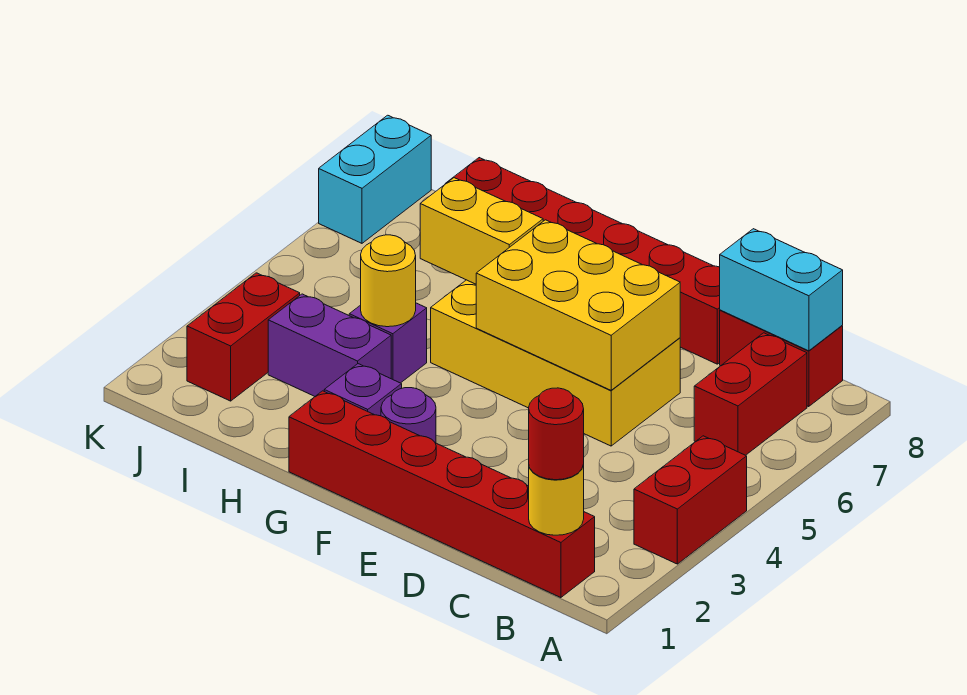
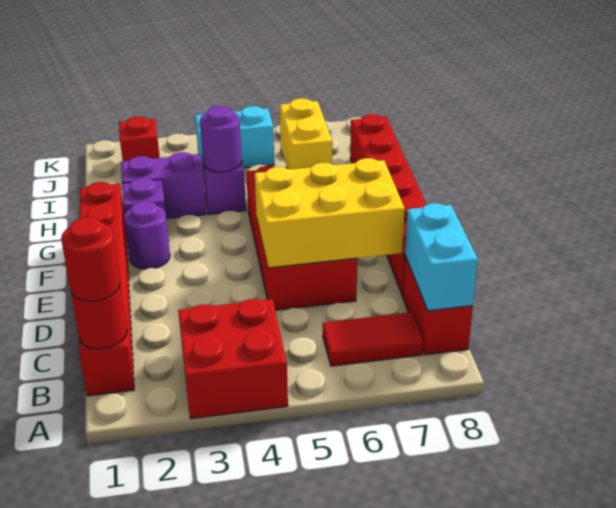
red 1x2 brick [634,436,747,564] -> red 2x2 brick [178,299,288,419]
yellow 1x1 round brick [529,465,584,535] -> red 1x1 round brick [71,285,127,349]
red 1x2 brick [694,333,807,455] -> red 1x2 tile [323,312,423,366]
yellow 2x4 brick [431,280,680,446] -> red 2x4 brick [246,166,357,310]
yellow 2x3 brick [476,220,680,390] -> yellow 2x3 brick turned to [255,158,405,268]
purple 1x2 brick [268,294,391,396] -> purple 1x2 brick turned to [121,152,206,219]
yellow 1x1 round brick [361,235,416,327] -> purple 1x1 round brick [200,106,242,172]
red 1x2 brick [187,273,300,401] -> red 1x1 brick [119,117,160,161]
cyan 1x2 brick [319,115,431,243] -> cyan 1x2 brick moved to [195,106,275,171]

